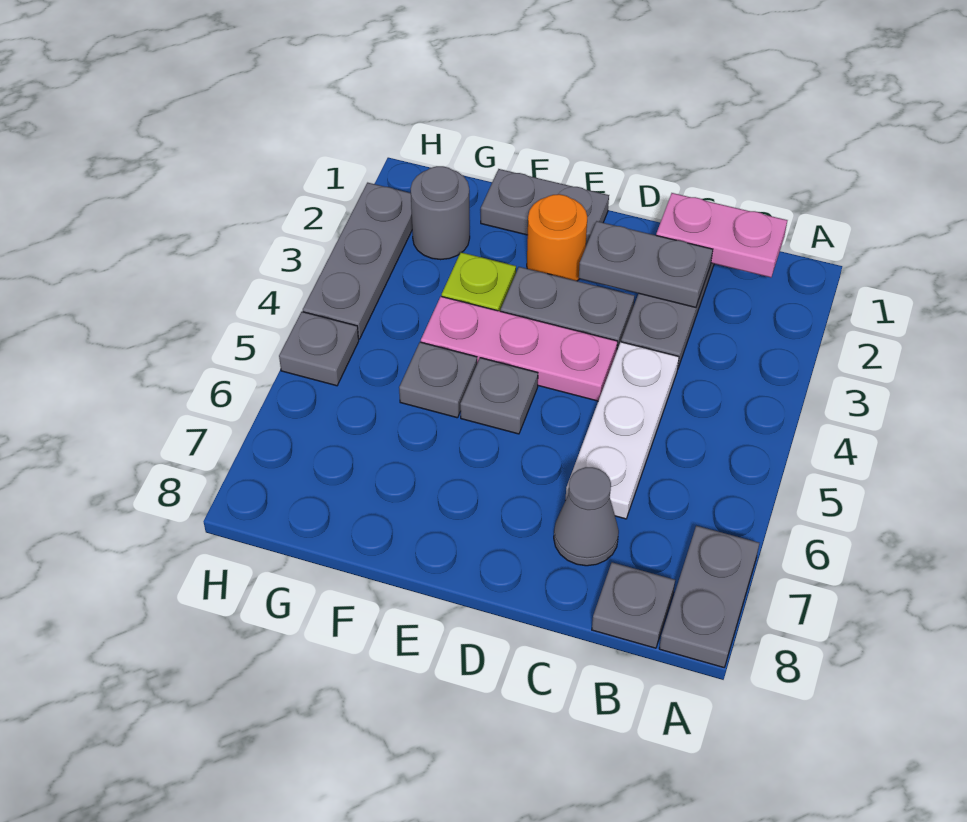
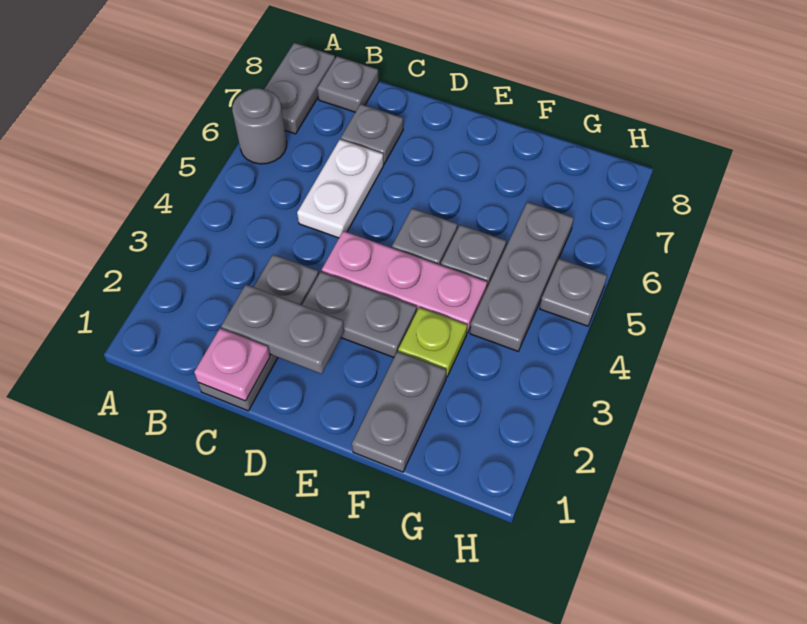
pink 1x2 plate [656,193,787,277] -> pink 1x1 plate [194,329,270,401]
white 1x3 plate [566,342,679,519] -> white 1x2 plate [297,139,384,238]
grey 1x1 cone [554,467,619,566] -> grey 1x1 plate [341,104,403,164]
grey 1x2 plate [481,169,609,246] -> grey 1x2 plate turned to [352,351,446,472]
orange 1x1 round brick [527,194,587,281] -> none
grey 1x1 round brick [411,166,470,260] -> grey 1x1 round brick moved to [232,88,287,164]
grey 1x3 plate [303,183,412,339] -> grey 1x3 plate moved to [470,202,574,351]

